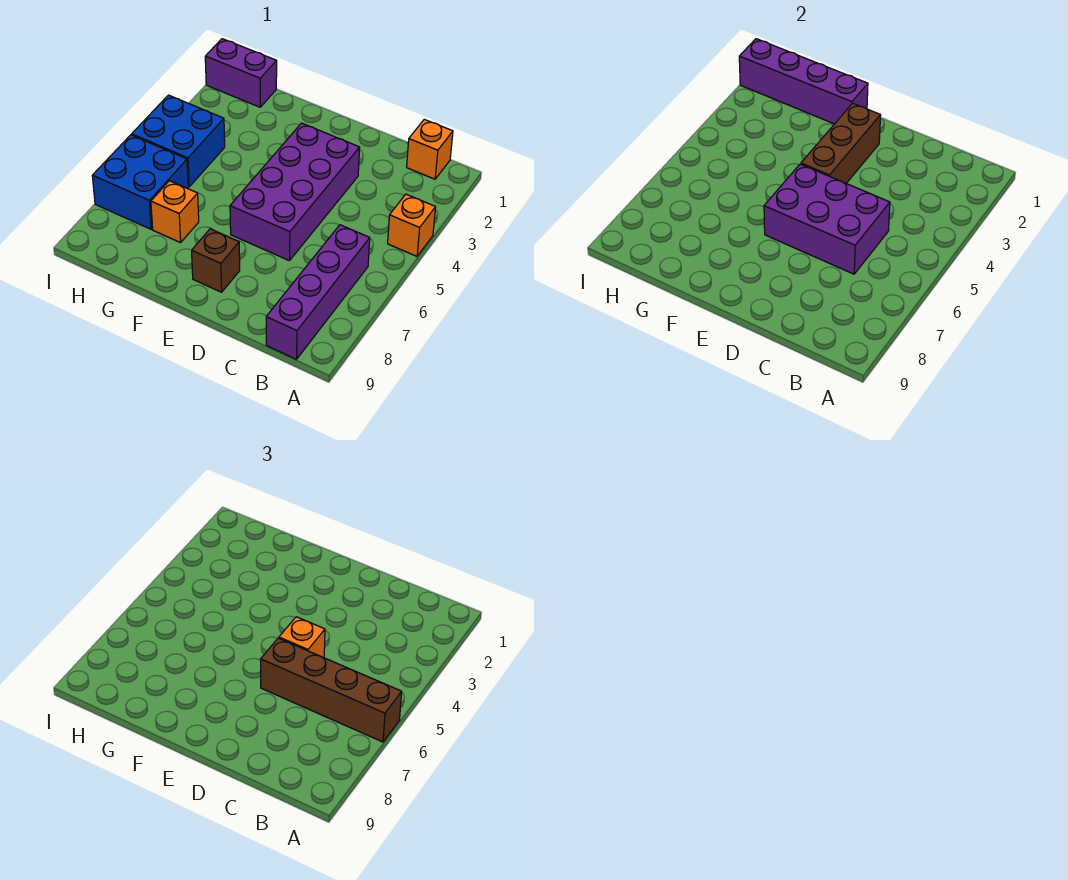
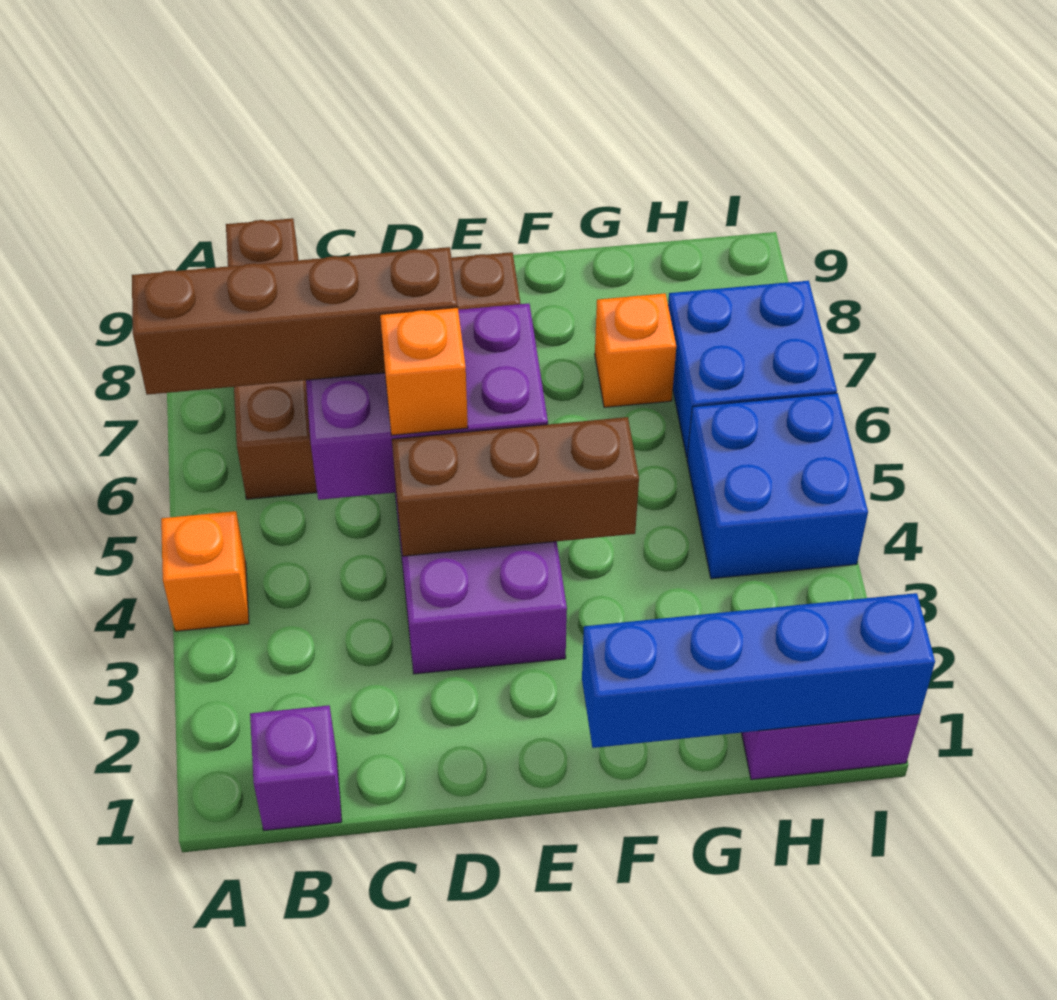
orange 1x1 brick [407,119,453,179] -> purple 1x1 brick [250,705,342,830]
purple 1x4 brick [266,225,370,359] -> brown 1x4 brick [226,218,317,499]
brown 1x3 brick [801,103,881,183] -> brown 1x3 brick turned to [392,417,639,556]
purple 1x4 brick [739,39,868,124] -> blue 1x4 brick [582,593,935,748]

